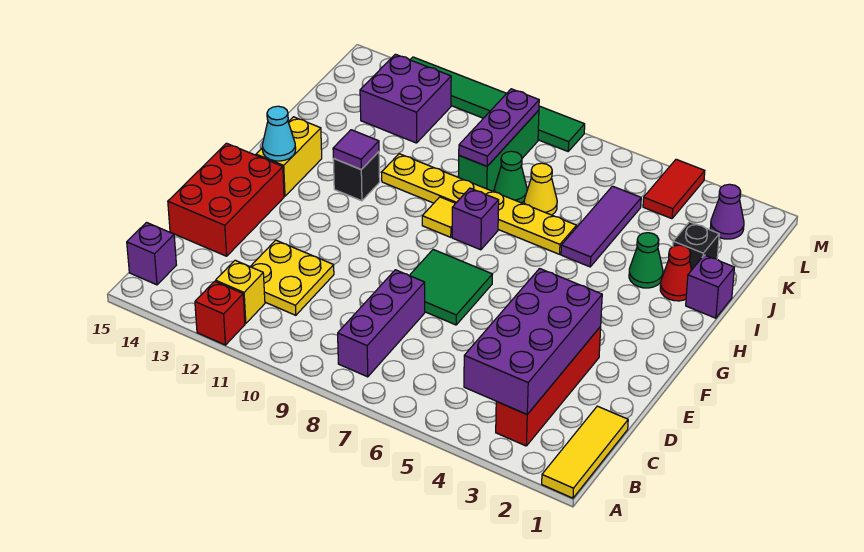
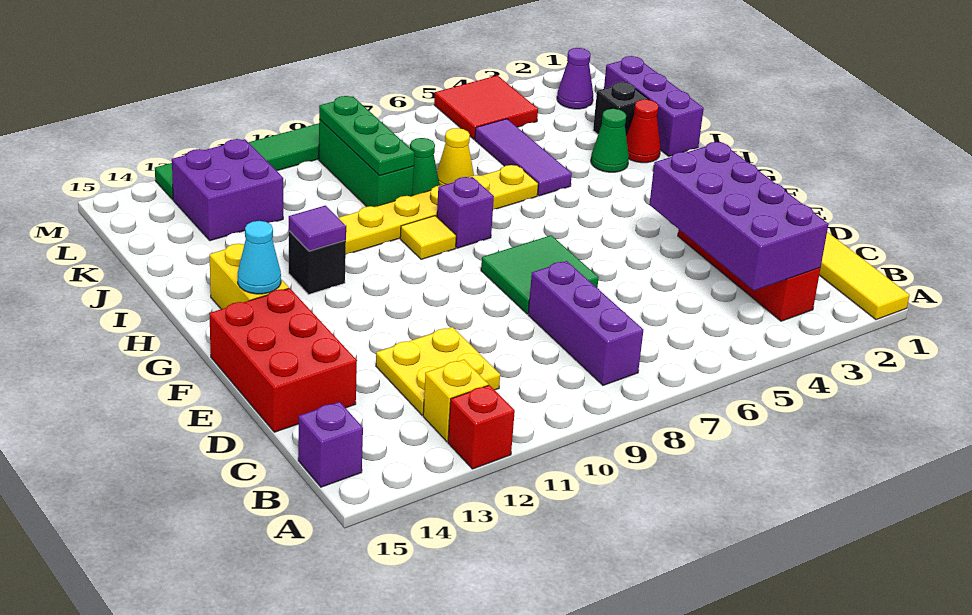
purple 1x1 brick [686,255,734,318] -> purple 1x3 brick [604,56,704,156]
purple 1x3 plate [459,89,539,166] -> green 1x3 plate [319,96,414,175]
red 1x2 tile [643,159,705,219] -> red 2x2 tile [434,75,538,139]

